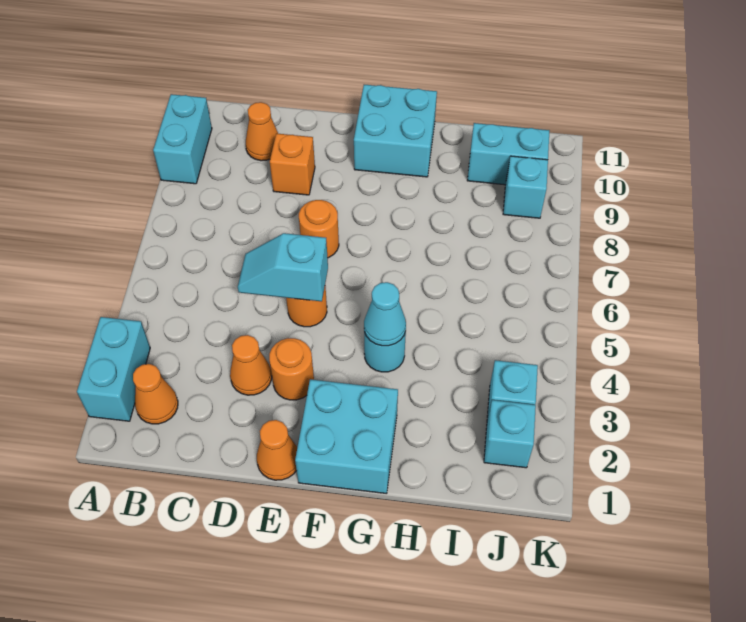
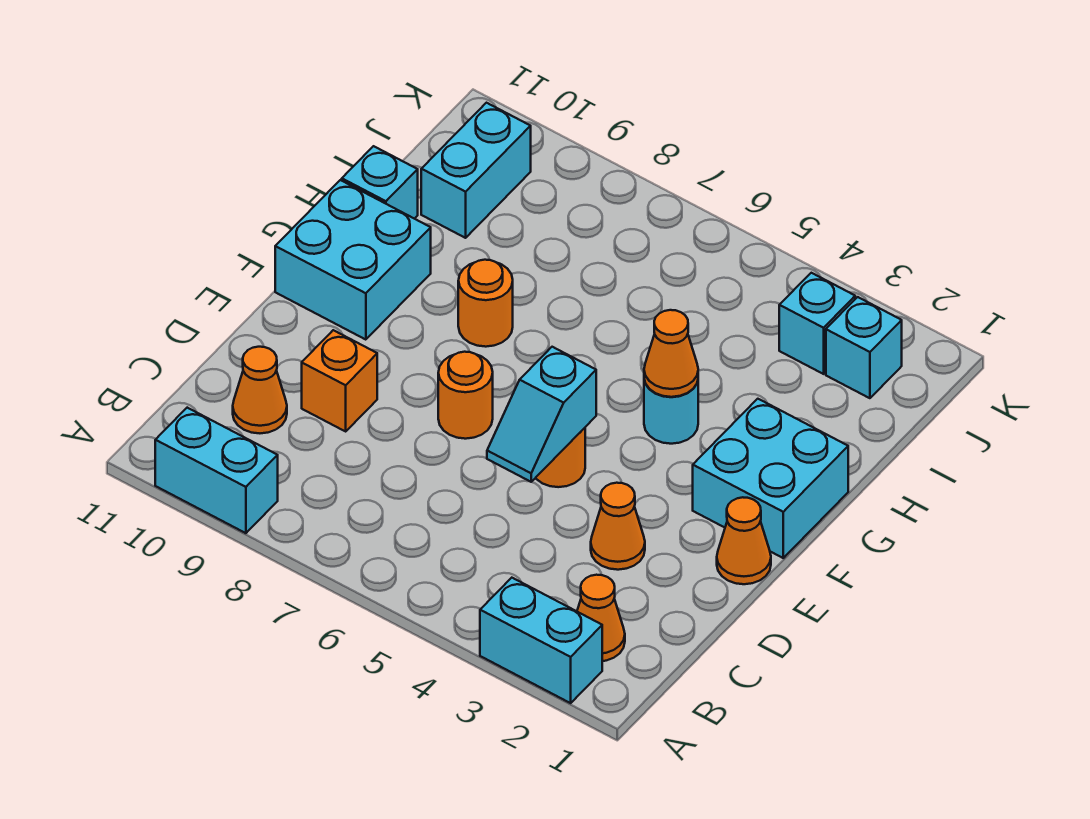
orange 1x1 round brick [269,338,314,400] -> orange 1x1 round brick moved to [458,260,513,347]
cyan 1x1 cone [364,282,406,346] -> orange 1x1 cone [644,310,698,397]
cyan 1x1 brick [503,156,548,218] -> cyan 1x1 brick moved to [342,146,418,219]

